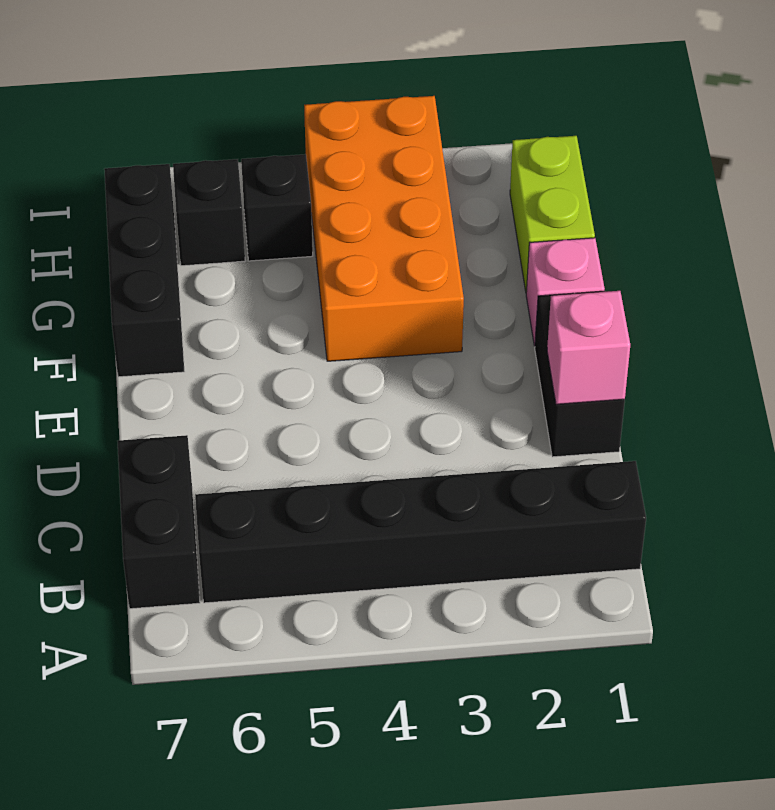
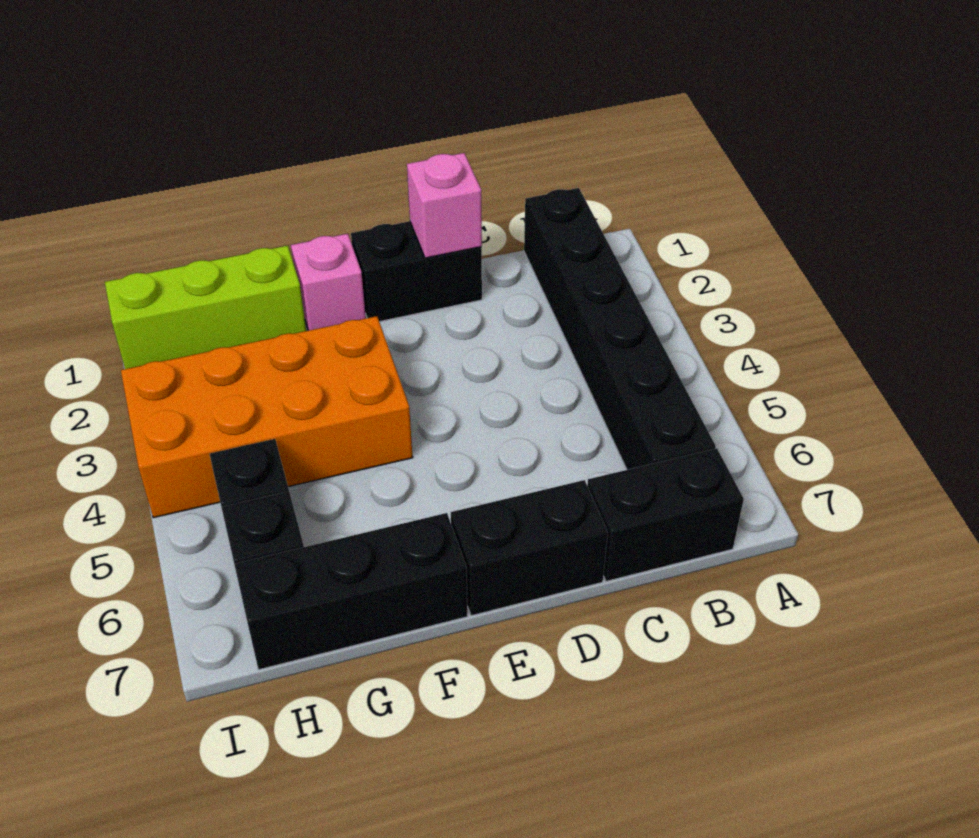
none -> black 1x2 brick [451,480,608,616]
lime 1x2 brick [510,136,595,292] -> lime 1x3 brick [105,246,306,369]

